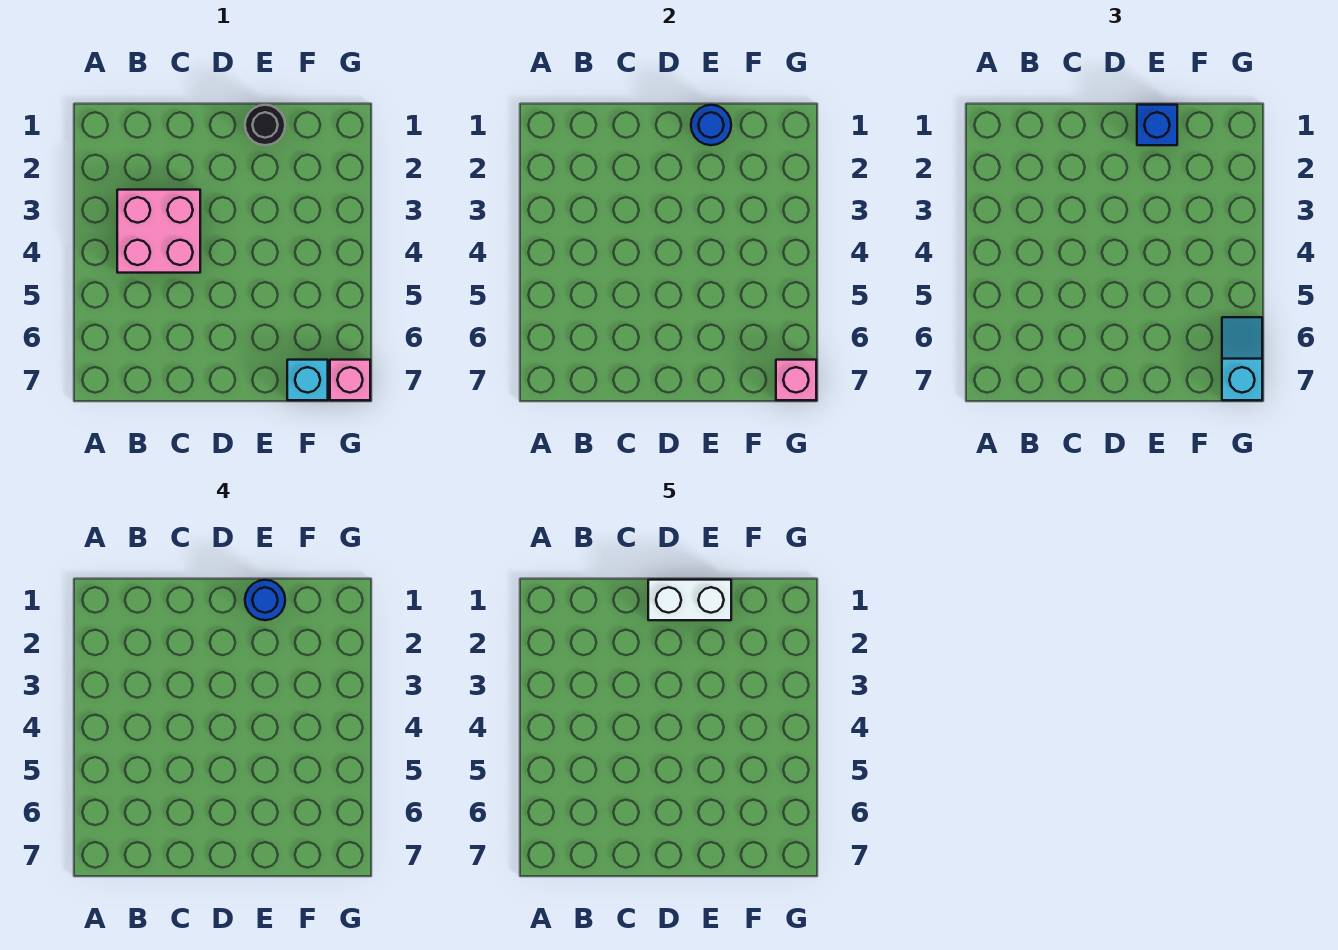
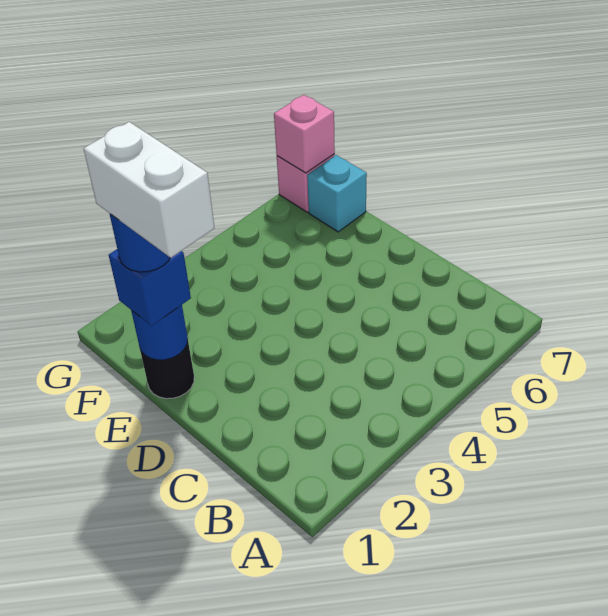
pink 2x2 brick [117,190,200,273] -> none
cyan 1x2 slope [1222,317,1262,400] -> none

